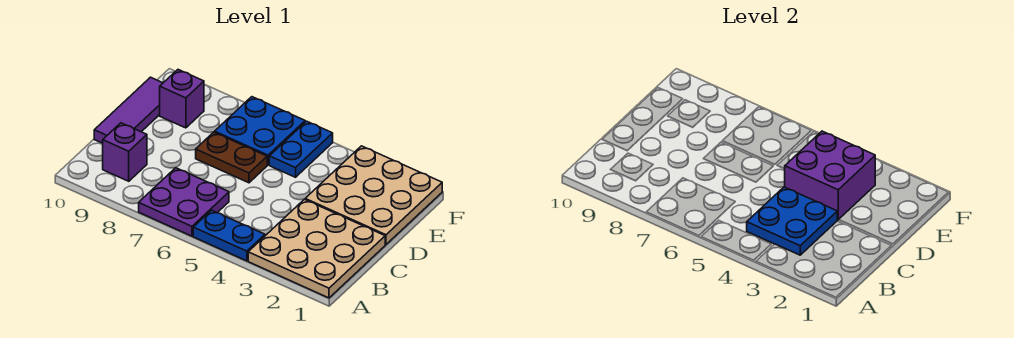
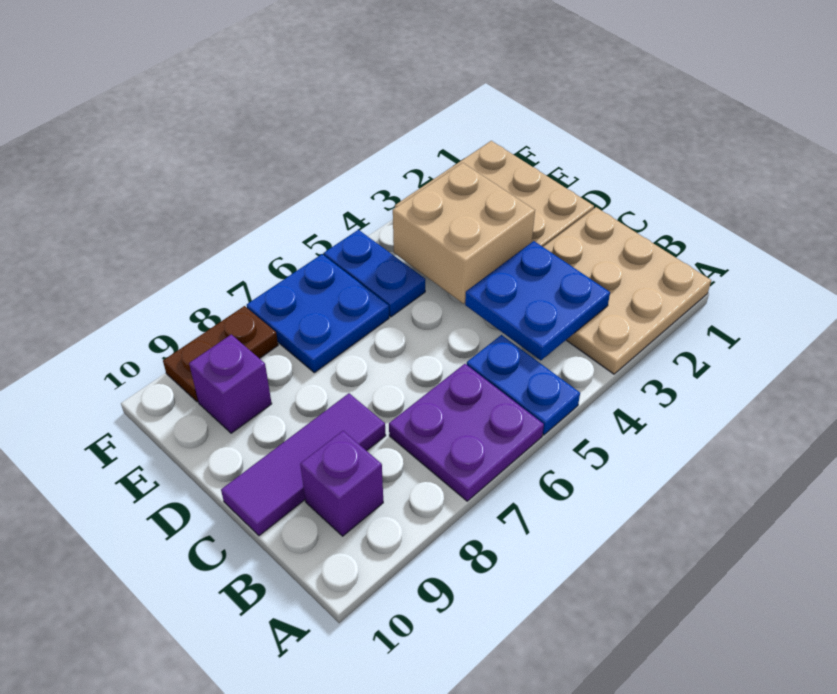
blue 1x2 plate [193,210,265,261] -> blue 1x2 plate turned to [467,335,580,435]
purple 1x3 tile [94,77,163,143] -> purple 1x3 tile turned to [221,393,386,536]
purple 2x2 brick [785,131,875,220] -> tan 2x2 brick [393,163,535,304]
brown 1x2 plate [196,132,267,183] -> brown 1x2 plate moved to [163,306,278,402]

